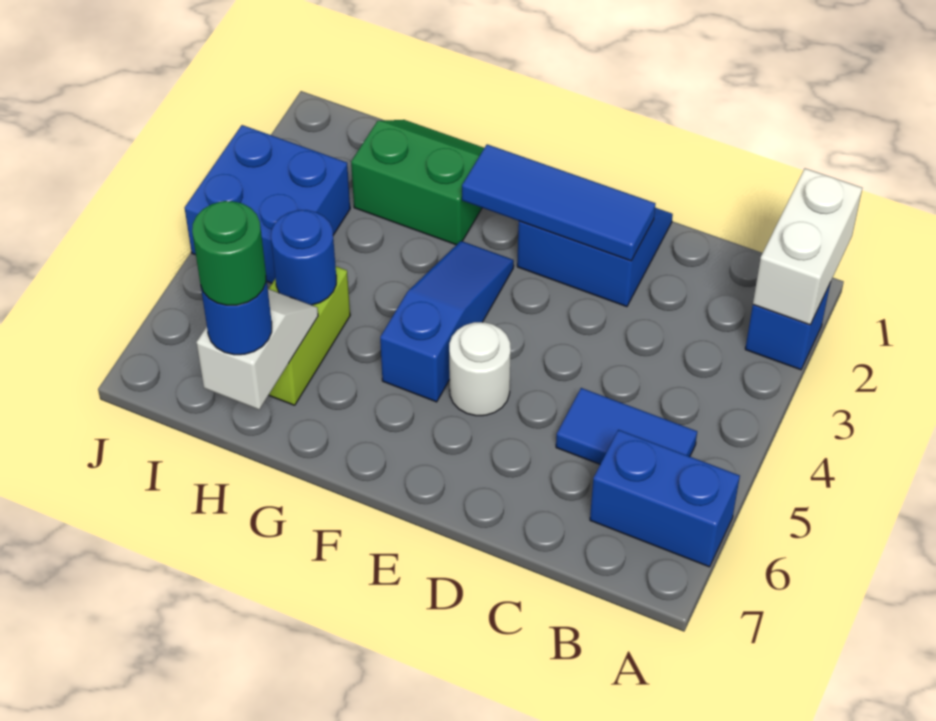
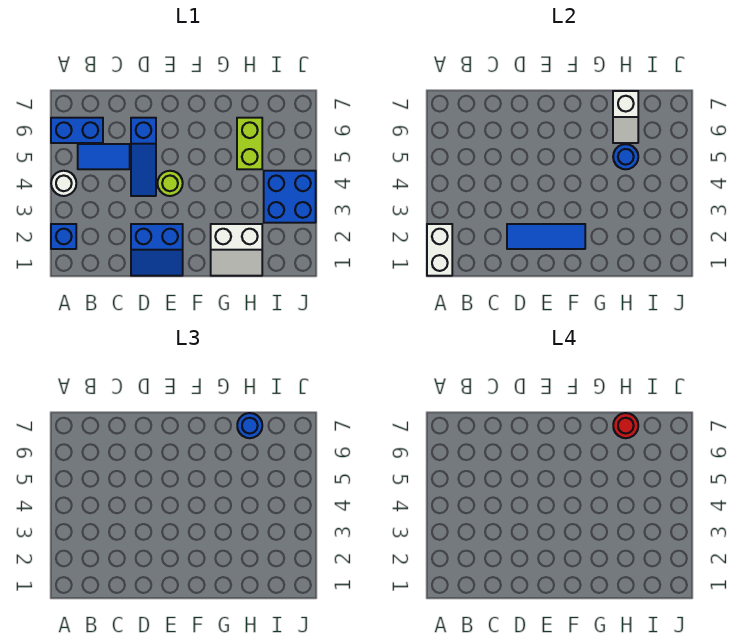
none -> lime 1x1 round brick [157,171,183,196]
white 1x1 round brick [449,322,511,416] -> white 1x1 round brick moved to [51,171,76,196]
blue 1x3 slope [380,241,514,402] -> blue 1x3 slope moved to [131,118,156,196]
green 2x2 slope [351,120,484,245] -> white 2x2 slope [211,224,262,276]
green 1x1 round brick [192,201,266,305] -> red 1x1 round brick [613,413,638,438]

